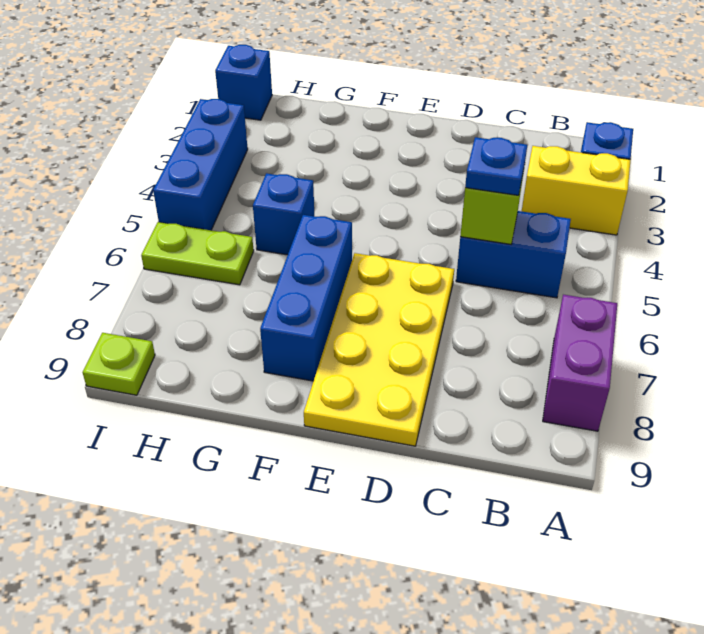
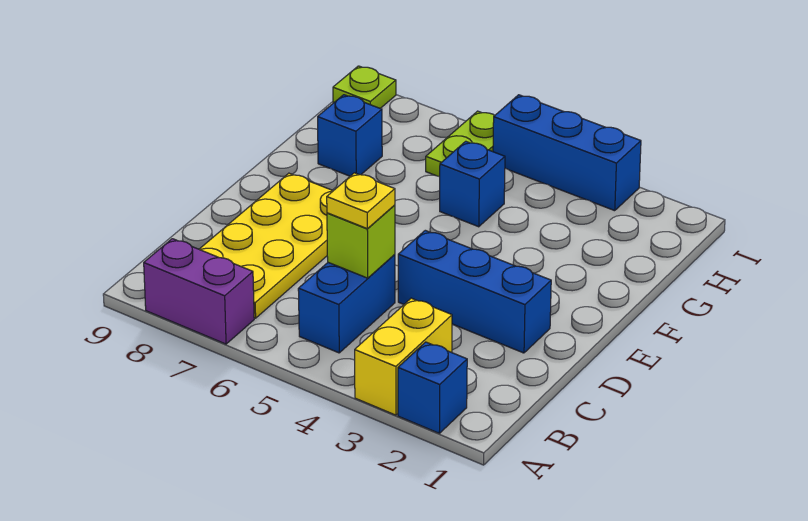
blue 1x1 plate [465,137,527,195] -> yellow 1x1 plate [327,173,395,229]
yellow 2x4 plate [304,253,454,446] -> yellow 2x4 plate turned to [199,173,333,318]
blue 1x3 brick [260,215,352,381] -> blue 1x3 brick moved to [398,230,551,353]
blue 1x1 brick [215,45,272,120] -> blue 1x1 brick moved to [318,95,382,176]

